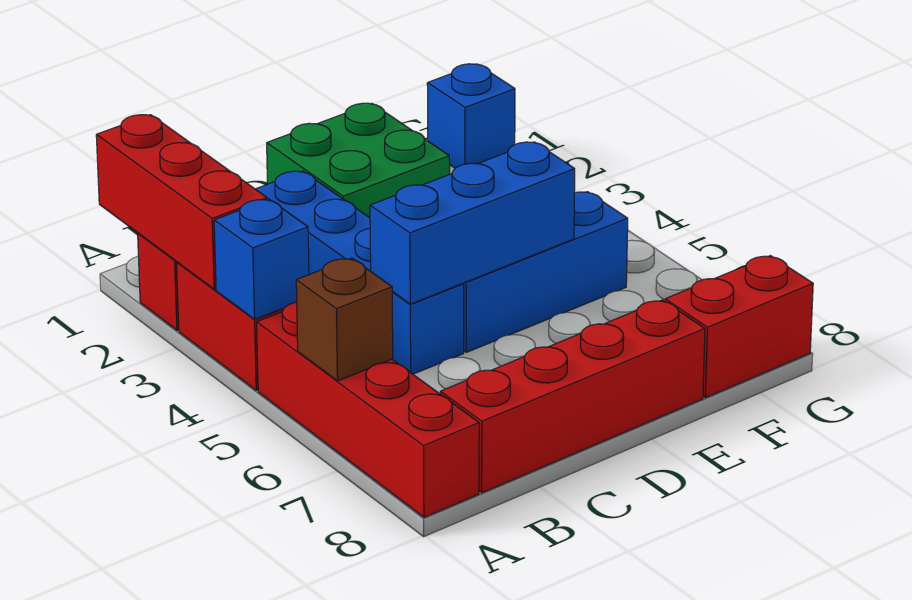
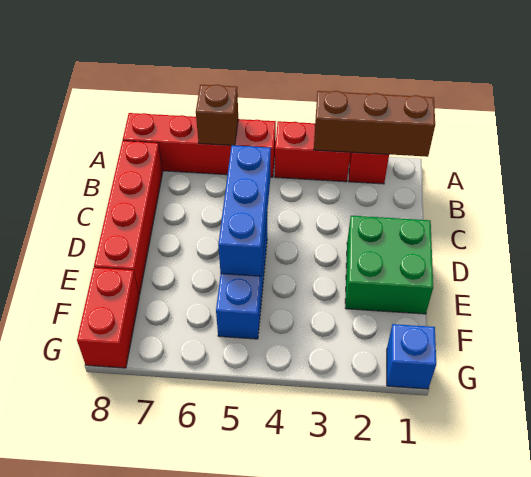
red 1x3 brick [96,115,267,289] -> brown 1x3 brick [314,91,435,157]
blue 1x1 brick [214,199,309,319] -> none
blue 1x4 brick [256,171,464,374] -> none

